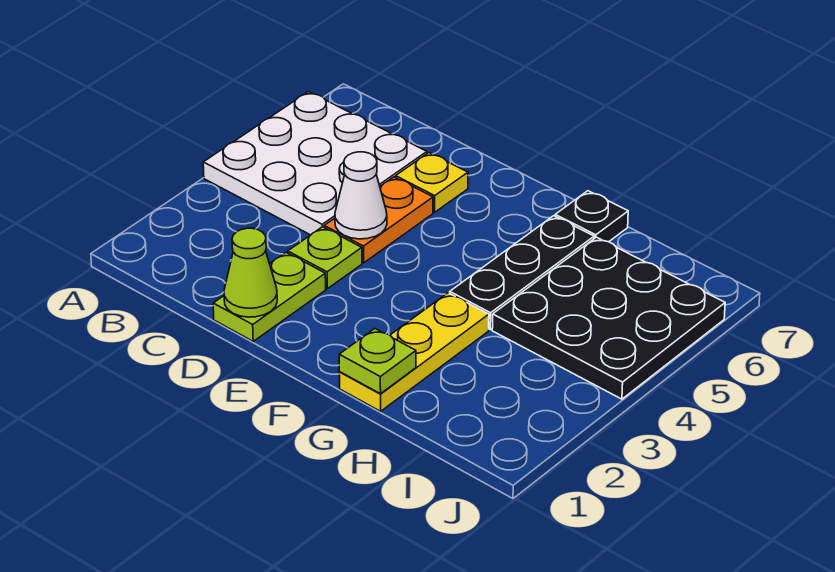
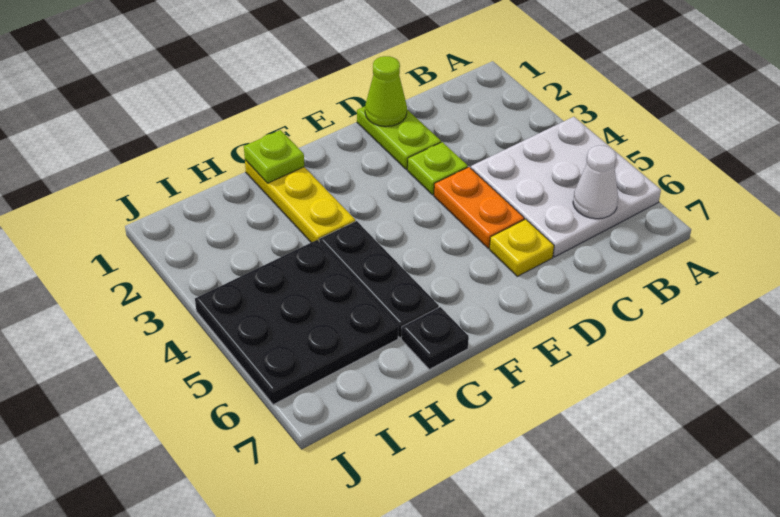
white 1x1 cone [335,152,387,239] -> white 1x1 cone moved to [573,145,618,219]

